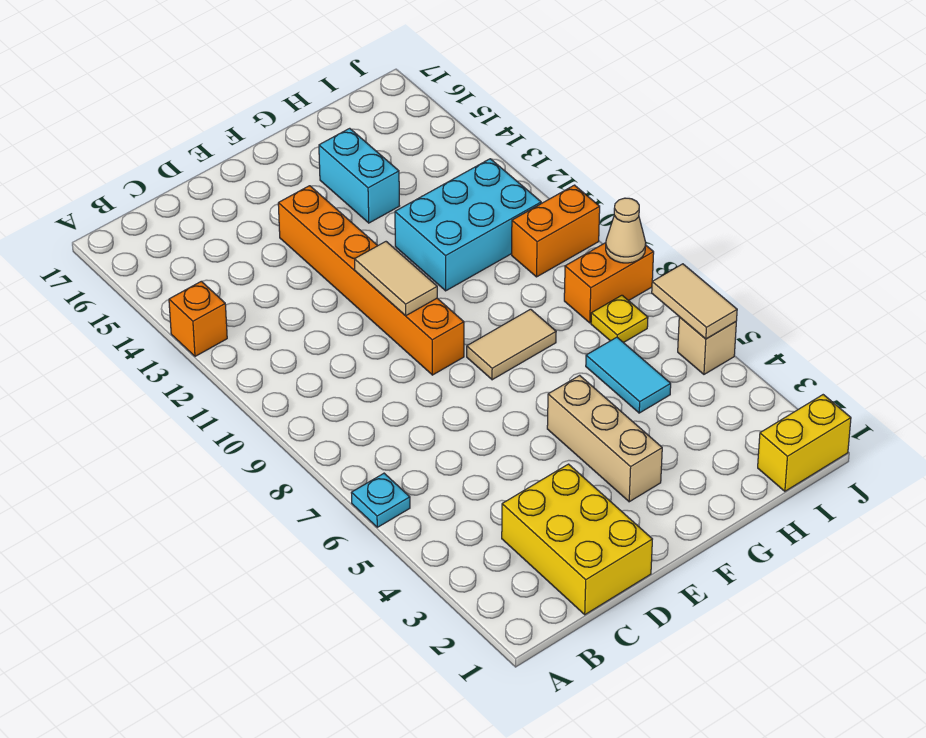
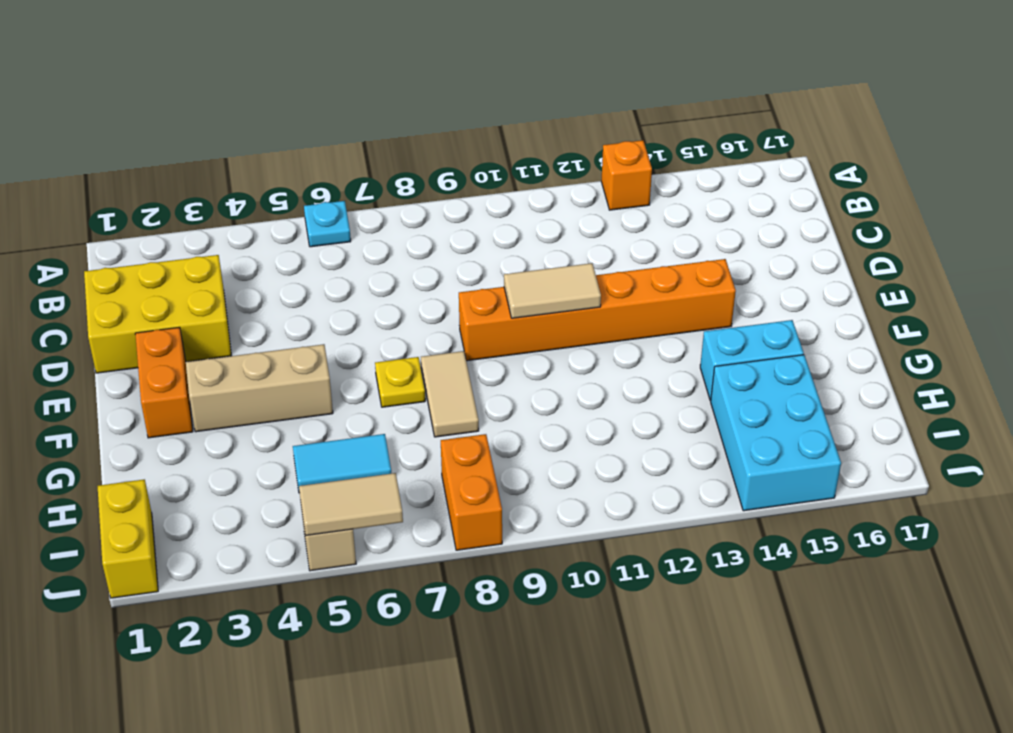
cyan 2x3 brick [395,159,541,291] -> cyan 2x3 brick moved to [711,355,841,511]
yellow 1x1 plate [591,295,648,343] -> yellow 1x1 plate moved to [375,357,425,407]
orange 1x2 brick [512,185,600,277] -> orange 1x2 brick moved to [135,327,193,438]
tan 1x1 cone [606,198,646,263] -> none

